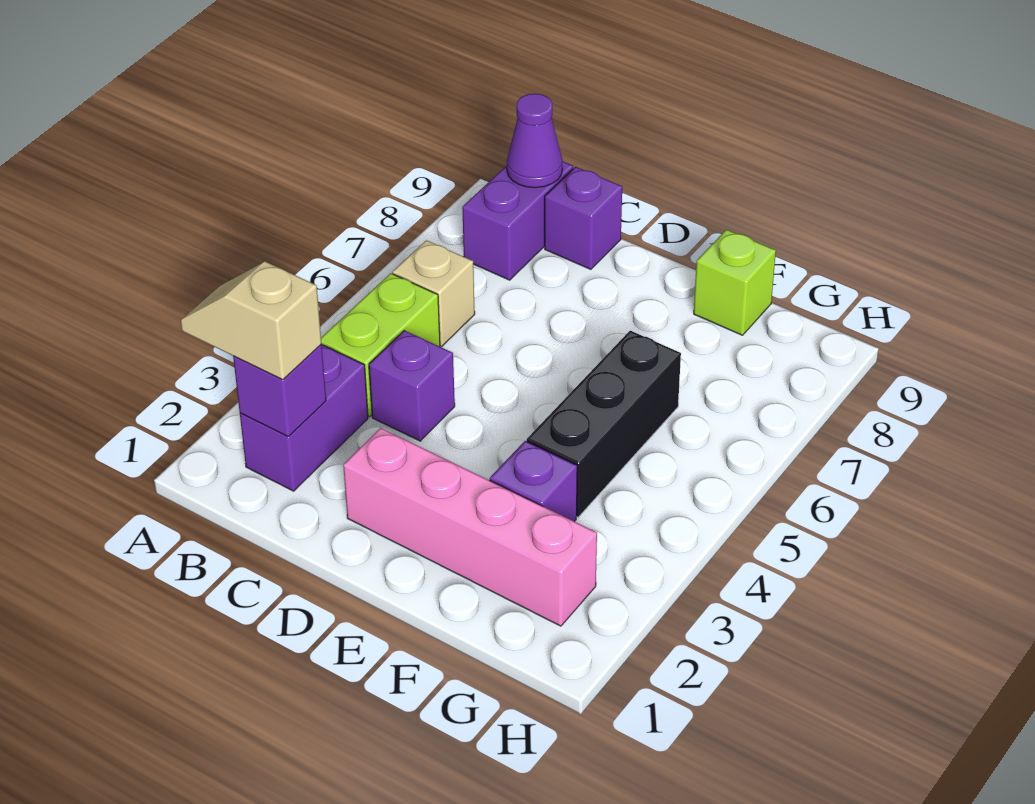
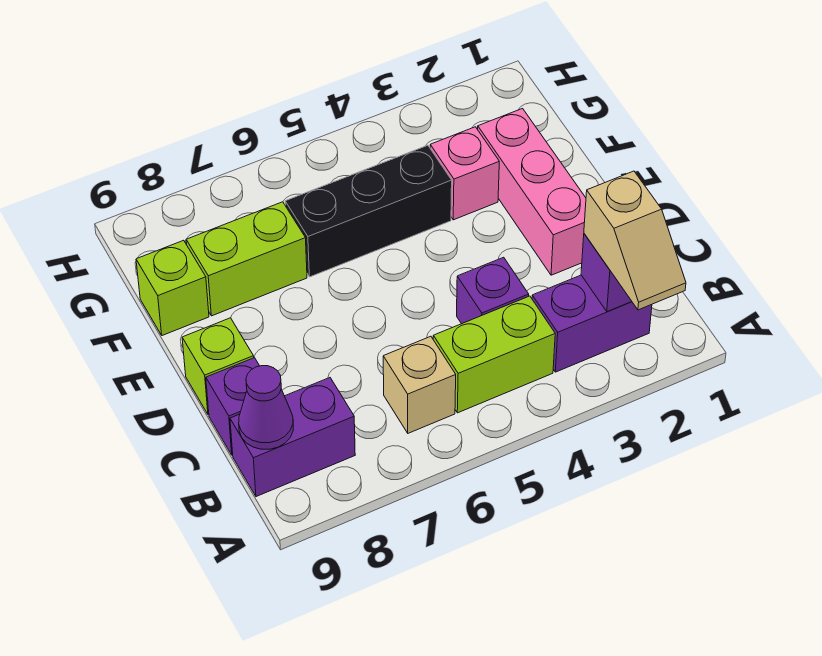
pink 1x4 brick [343,428,597,626] -> pink 1x3 brick [478,109,586,275]
none -> lime 1x1 brick [182,318,254,415]
purple 1x1 brick [490,441,577,521] -> pink 1x1 brick [430,127,499,220]
none -> lime 1x2 brick [186,202,307,316]

